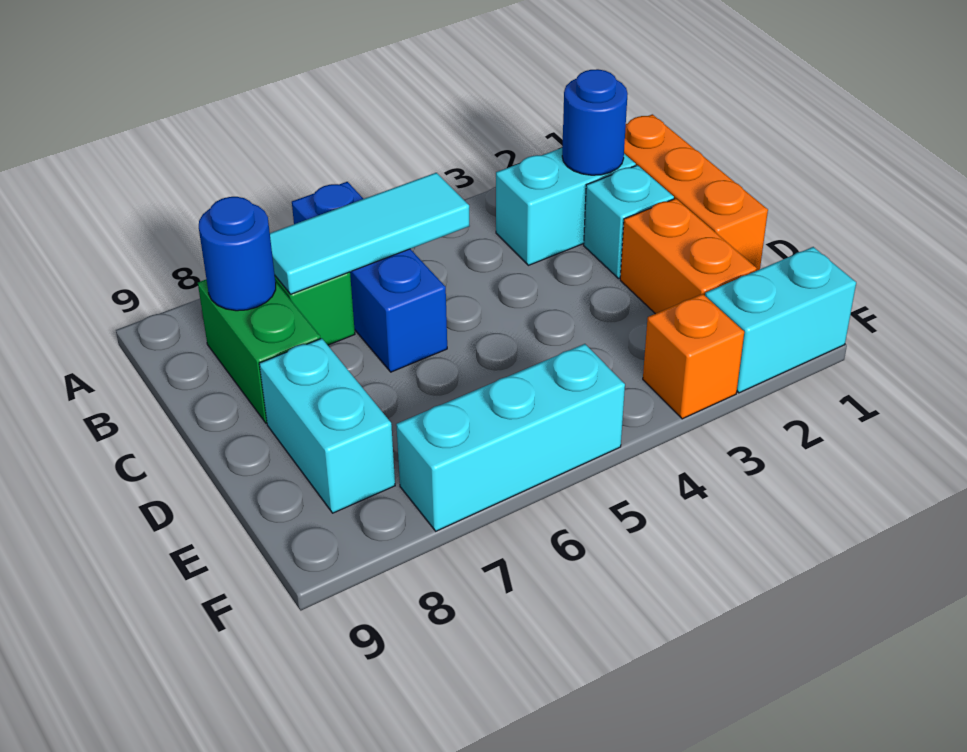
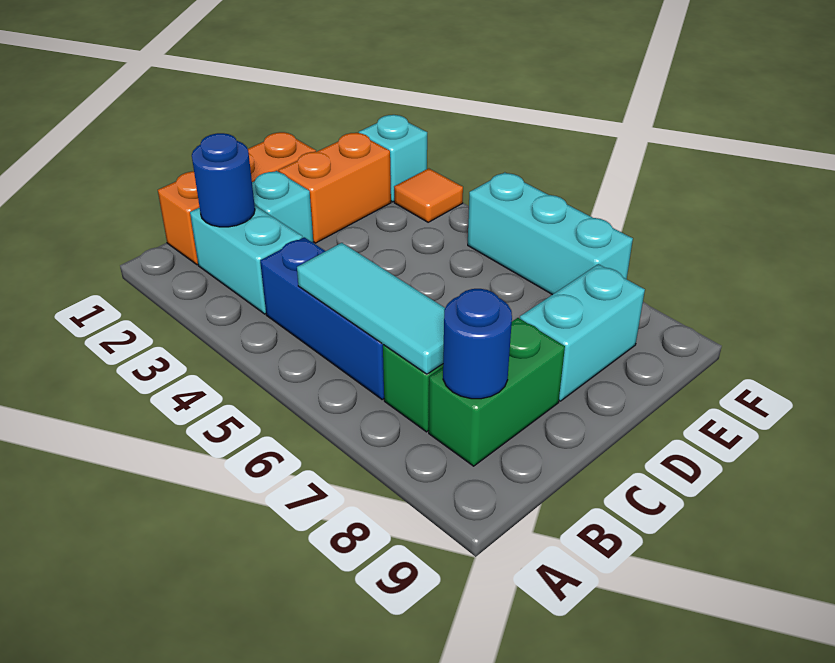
blue 1x3 brick [292,182,447,372] -> blue 1x3 brick turned to [260,237,384,399]
cyan 1x2 brick [705,247,856,393] -> cyan 1x1 brick [359,115,427,202]
orange 1x1 brick [643,294,744,419] -> orange 1x1 tile [394,168,463,222]

